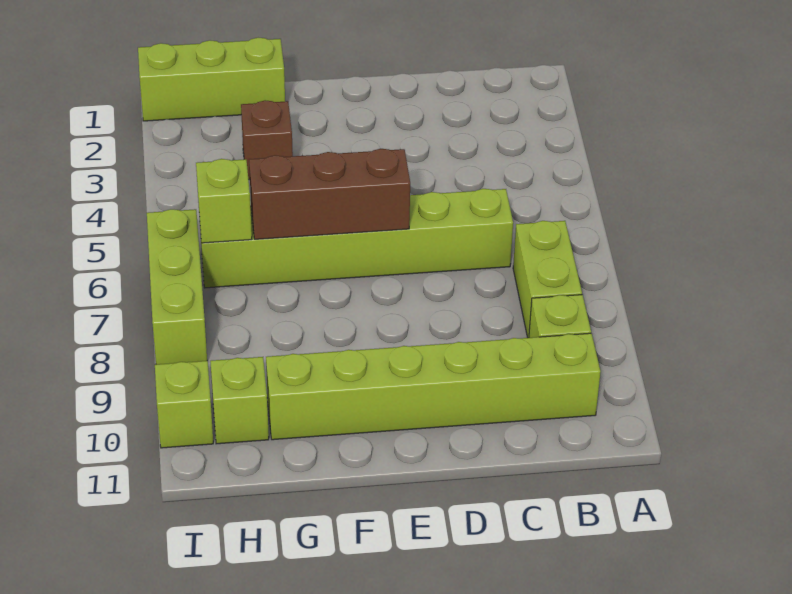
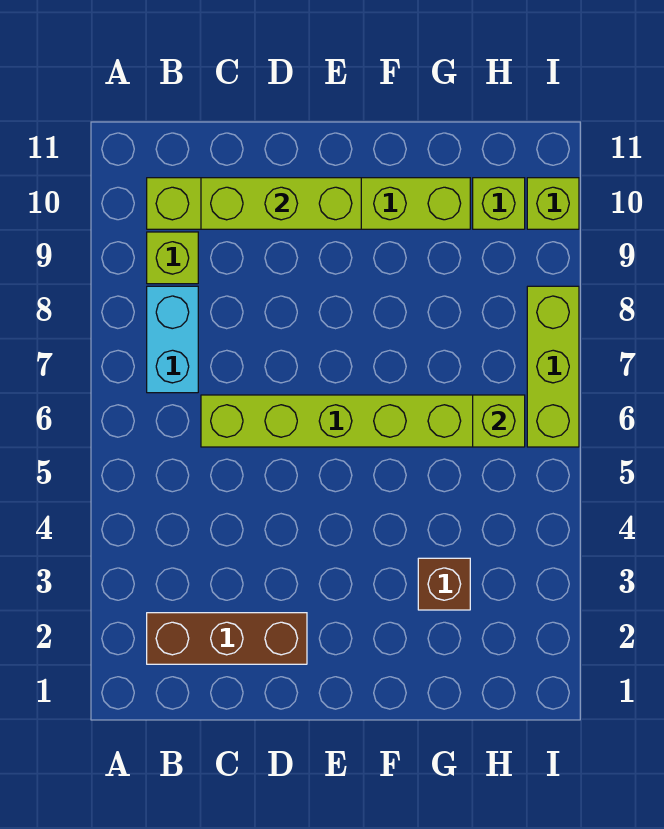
lime 1x2 brick [513,221,582,338] -> cyan 1x2 brick [147,286,198,393]
brown 1x3 brick [249,149,410,239] -> brown 1x3 brick moved to [147,613,307,664]
lime 1x3 brick [138,38,285,121] -> lime 1x3 brick moved to [201,178,361,229]

